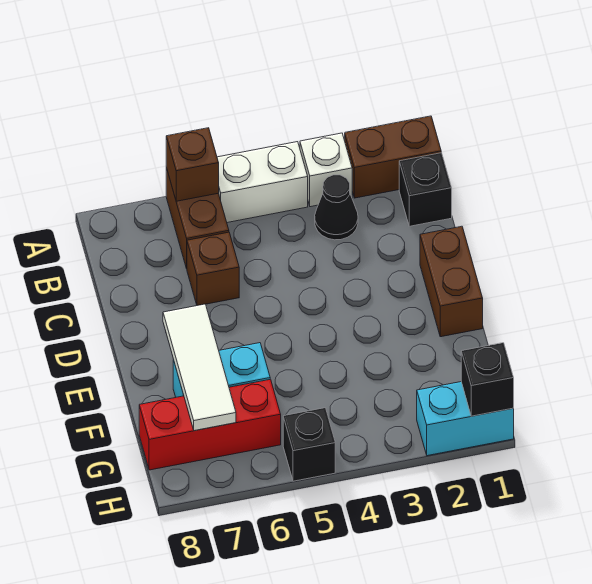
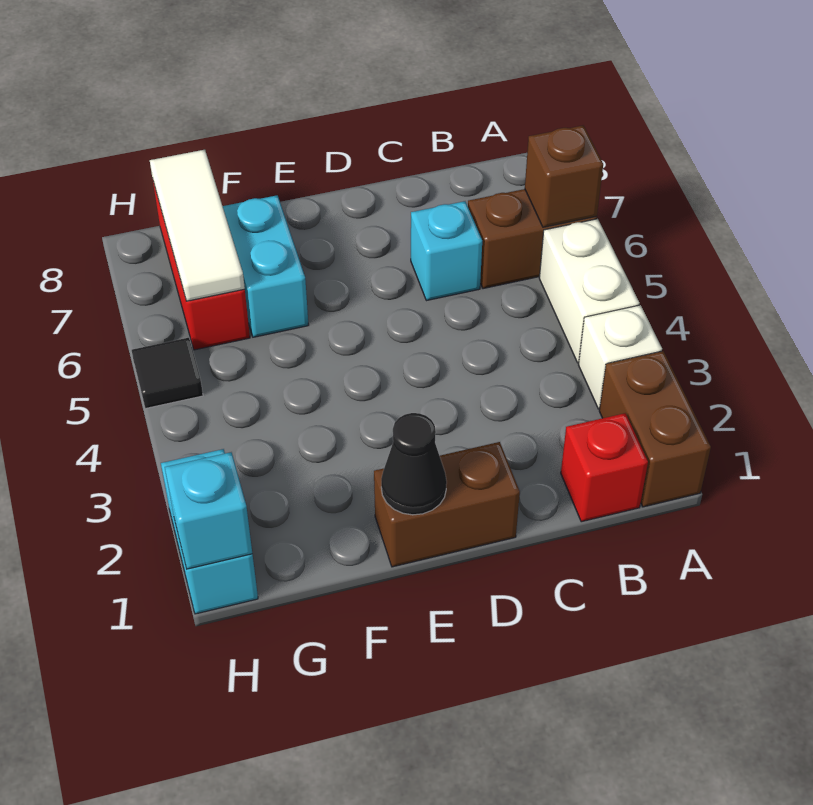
black 1x1 brick [399,153,452,226] -> red 1x1 brick [561,413,648,522]
black 1x1 cone [315,175,358,240] -> black 1x1 cone moved to [381,413,447,515]
brown 1x1 brick [187,232,239,306] -> cyan 1x1 brick [411,201,482,301]
white 1x3 tile [163,304,236,431] -> white 1x3 tile turned to [150,150,245,301]
black 1x1 brick [461,343,514,416] -> cyan 1x1 brick [165,452,252,569]
black 1x1 brick [283,408,335,481] -> black 1x1 tile [132,338,203,409]

